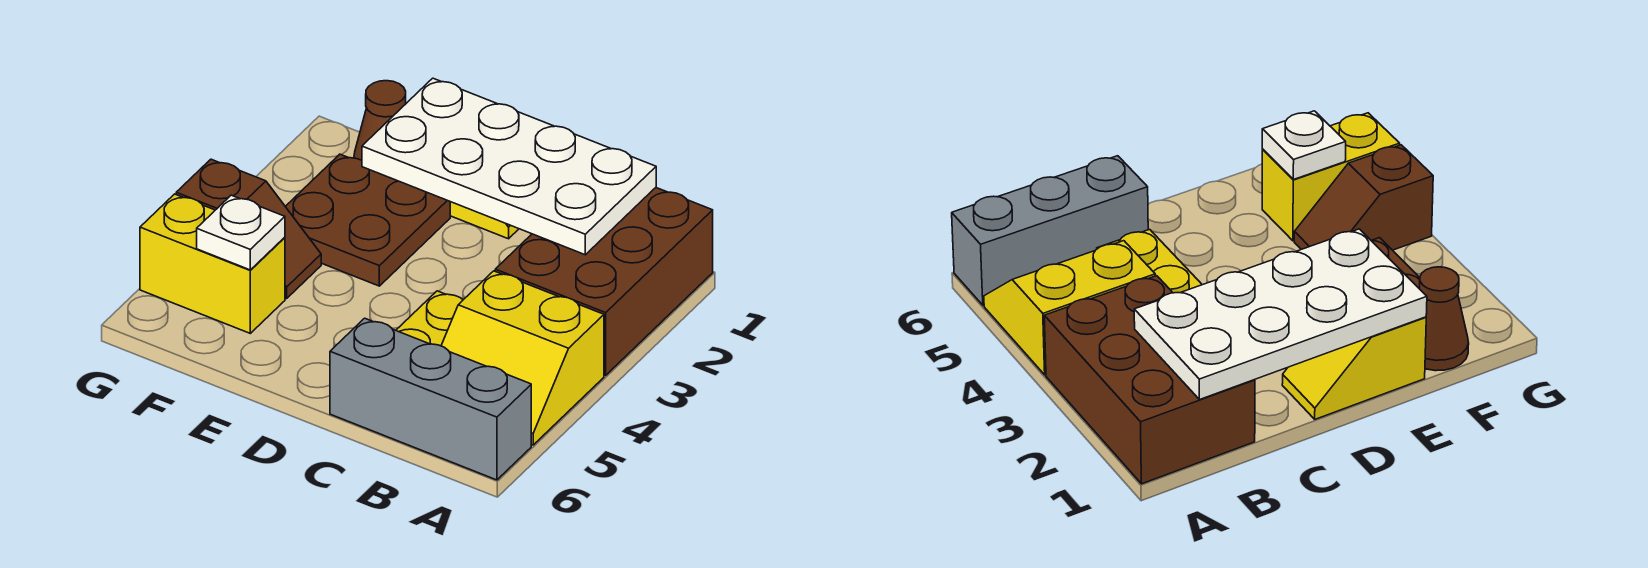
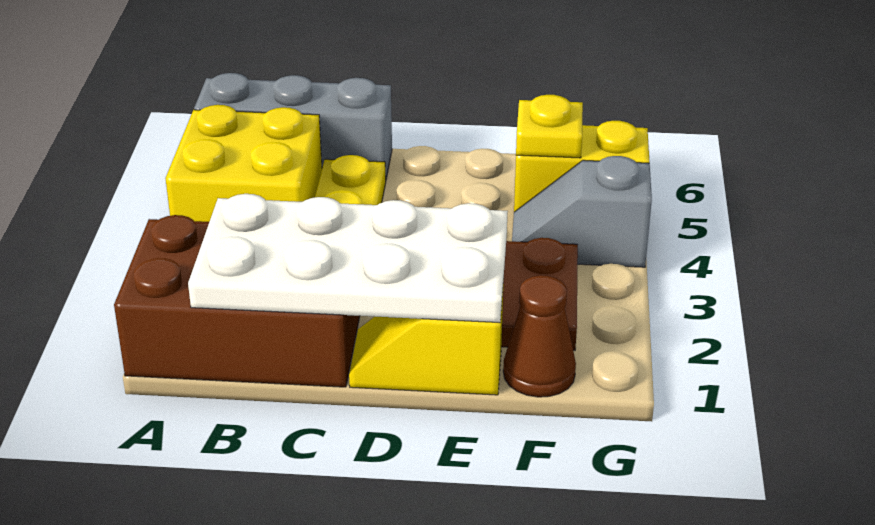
brown 2x3 brick [495,188,713,375] -> brown 2x3 brick turned to [114,215,360,387]
yellow 2x2 slope [441,271,604,445] -> yellow 2x2 brick [166,105,322,222]
brown 1x2 slope [176,159,321,299] -> grey 1x2 slope [512,156,652,267]
white 1x1 plate [197,195,285,270] -> yellow 1x1 plate [516,95,583,158]

